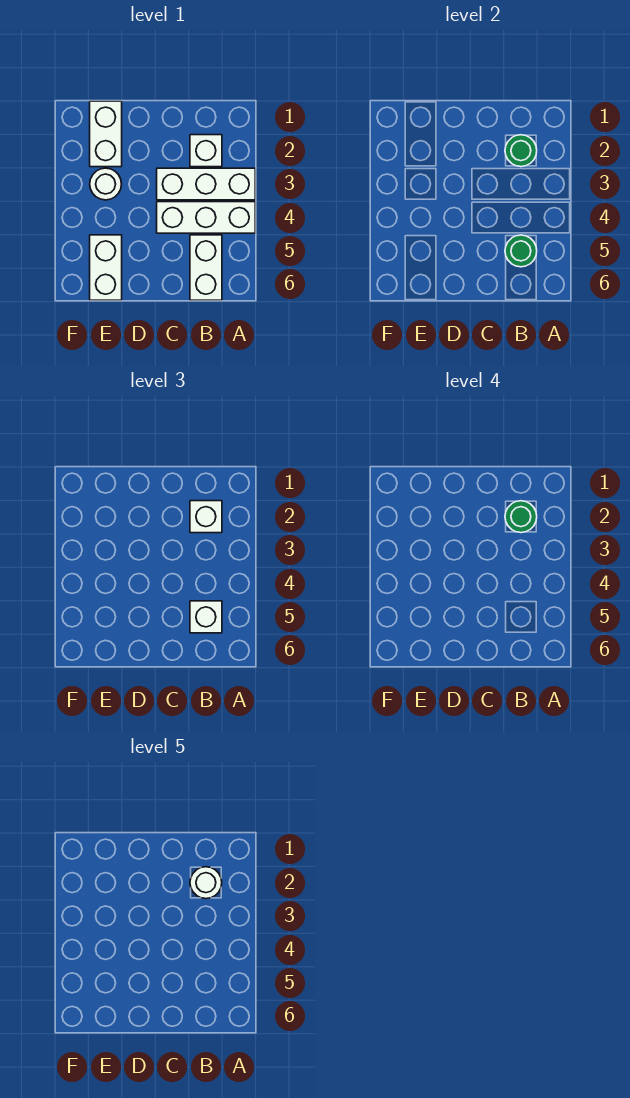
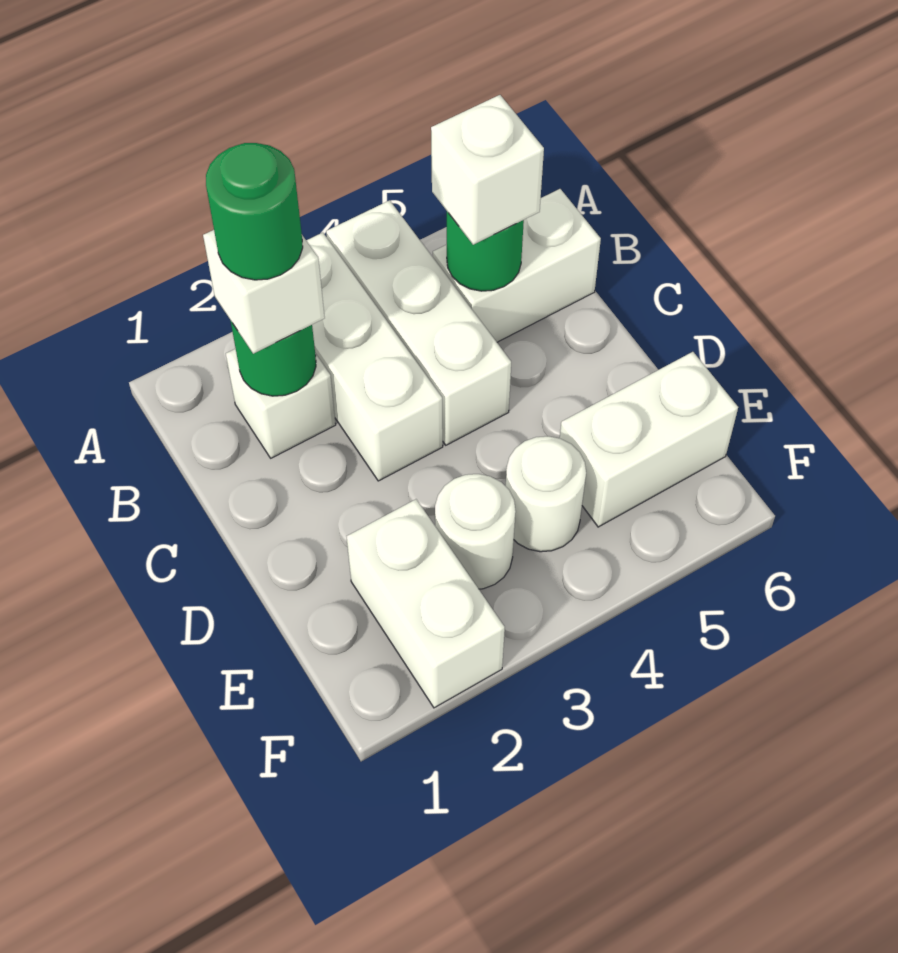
white 1x1 round brick [190,867,222,899] -> white 1x1 round brick moved to [506,436,586,552]
white 1x2 brick [90,101,122,167] -> white 1x2 brick turned to [347,499,505,708]

